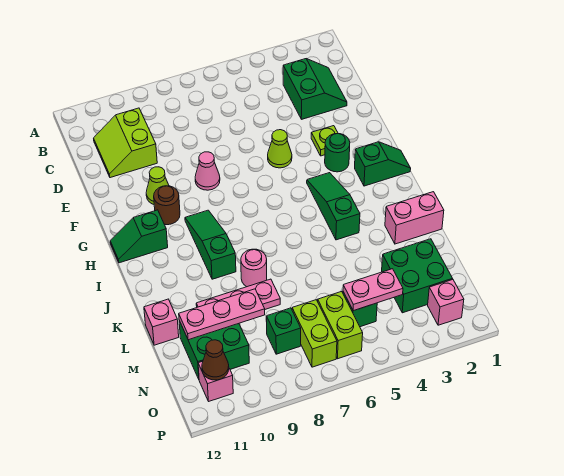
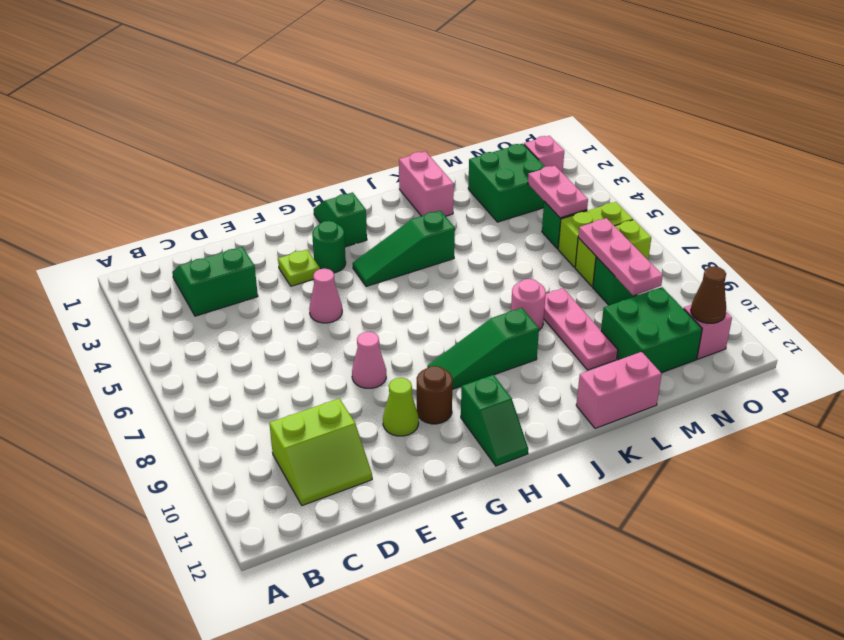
lime 1x1 cone [268,130,292,168] -> pink 1x1 cone [309,269,342,323]
pink 1x1 brick [144,299,179,345] -> pink 1x2 brick [576,352,662,428]
pink 1x3 plate [179,289,265,340] -> pink 1x3 plate moved to [578,218,663,295]

